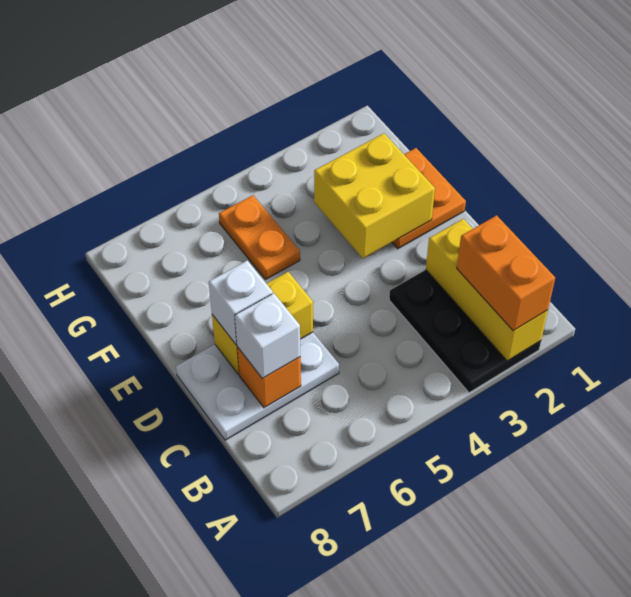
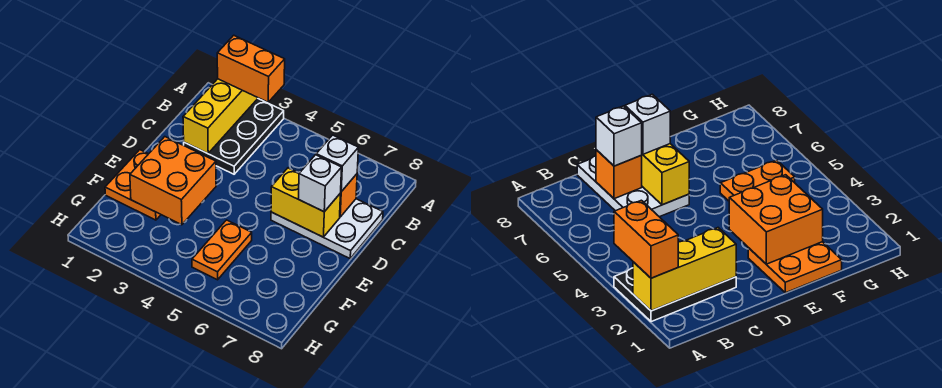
orange 1x2 brick [457,215,555,331] -> orange 1x2 brick turned to [217,35,285,102]
yellow 2x2 brick [314,133,435,258] -> orange 2x2 brick [130,137,216,225]

